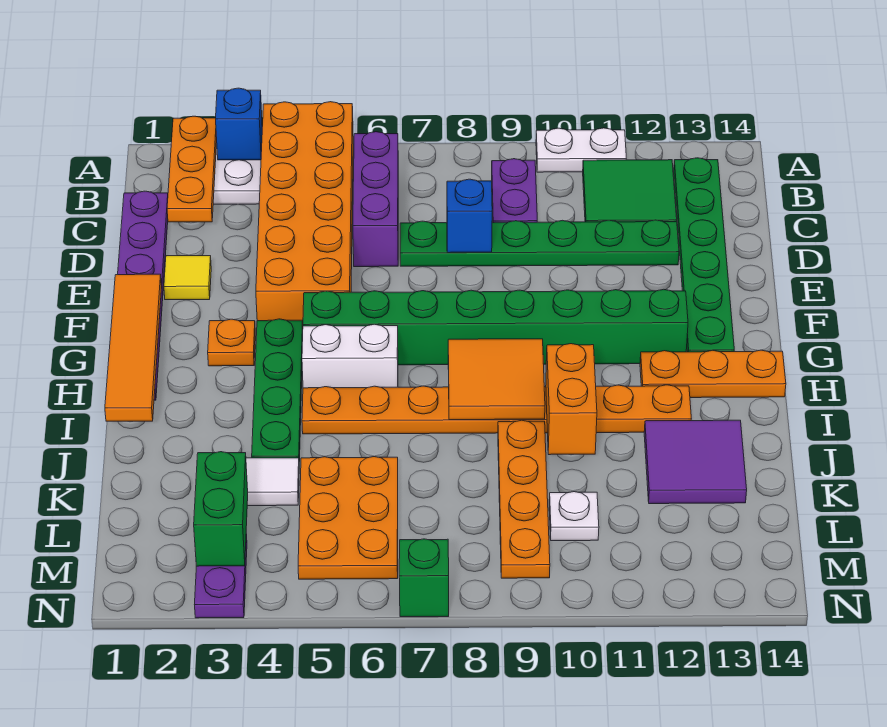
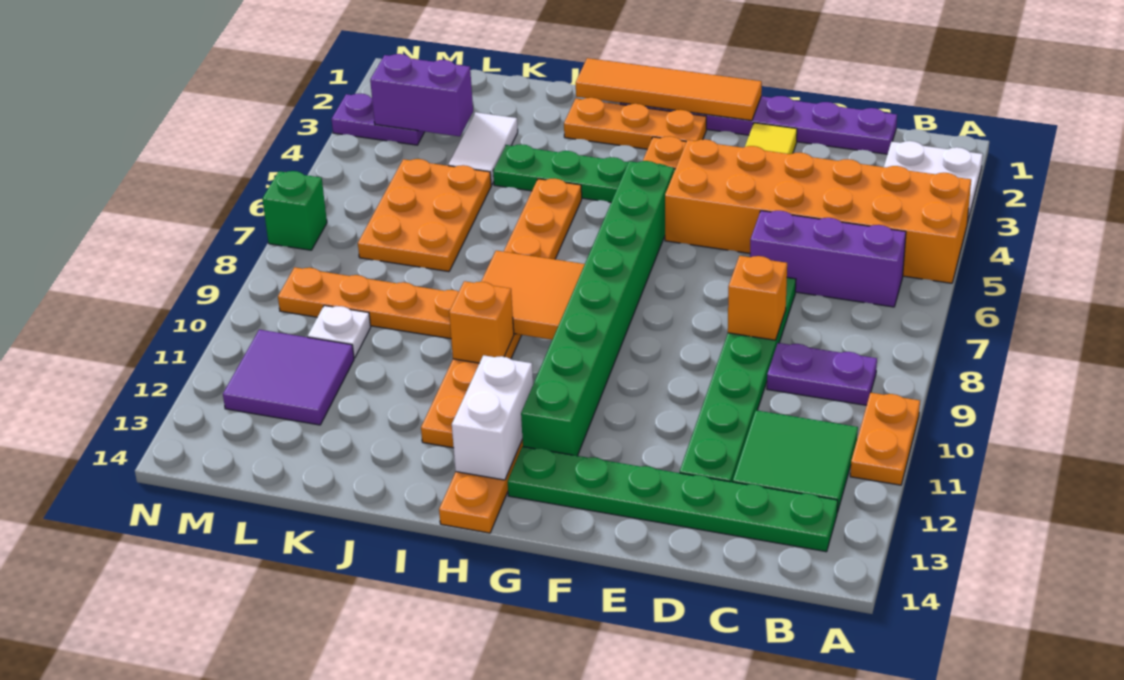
orange 1x3 plate [167,116,217,222] -> orange 1x3 plate moved to [564,98,706,149]
blue 1x1 brick [216,88,262,160] -> none
white 1x2 plate [536,128,626,172] -> orange 1x2 plate [850,393,920,485]
blue 1x1 brick [447,179,492,253] -> orange 1x1 brick [728,256,787,340]
white 1x2 brick [302,324,398,388] -> white 1x2 brick moved to [452,355,533,480]
orange 1x2 brick [546,344,597,455] -> orange 1x1 brick [449,281,514,363]
purple 2x2 tile [644,420,747,504] -> purple 2x2 tile moved to [223,330,354,425]
orange 2x3 plate [298,457,398,579] -> orange 2x3 plate turned to [358,159,491,272]
green 1x2 brick [194,452,248,566] -> purple 1x2 brick [370,54,473,136]

